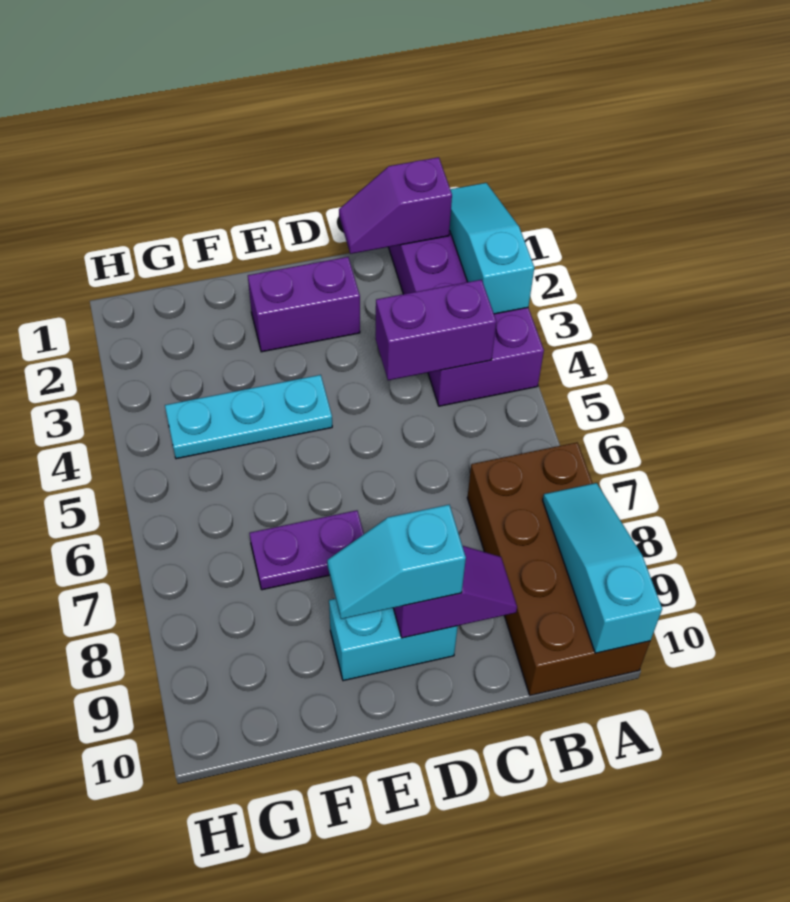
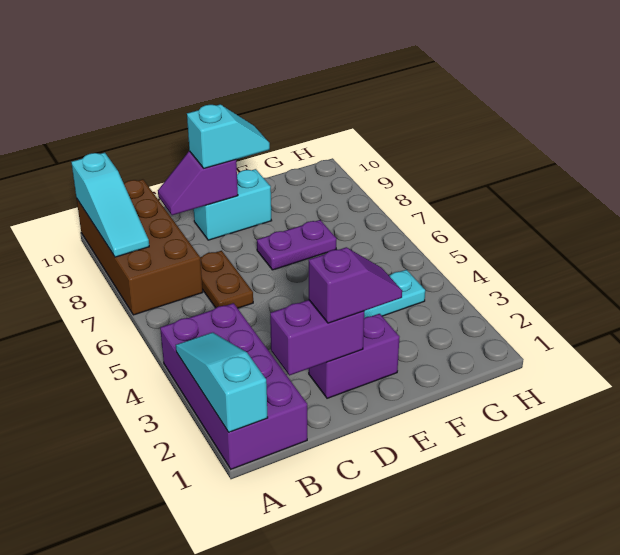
cyan 1x3 slope [450,183,534,314] -> cyan 1x3 slope turned to [176,333,268,432]
purple 1x2 slope [339,157,452,254] -> purple 1x2 slope moved to [309,247,402,323]
purple 1x2 brick [375,280,496,380] -> purple 1x2 brick moved to [270,300,364,375]
none -> brown 1x2 plate [200,251,253,308]

